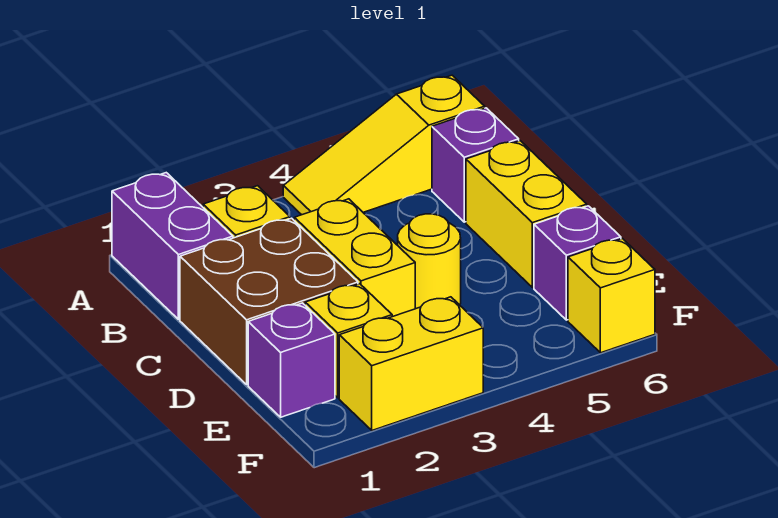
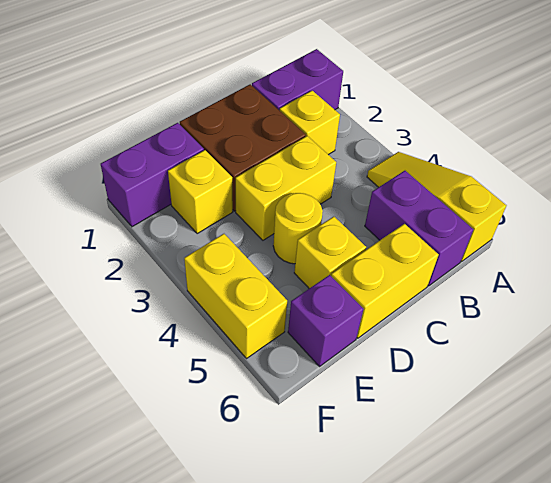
purple 1x1 brick [432,108,519,222] -> purple 1x2 brick [365,171,473,286]
purple 1x1 brick [248,303,335,417] -> purple 1x2 brick [101,123,204,227]
yellow 1x2 brick [339,297,483,430] -> yellow 1x2 brick moved to [184,234,287,359]
yellow 1x1 brick [568,239,655,353] -> yellow 1x1 brick moved to [294,217,366,288]

